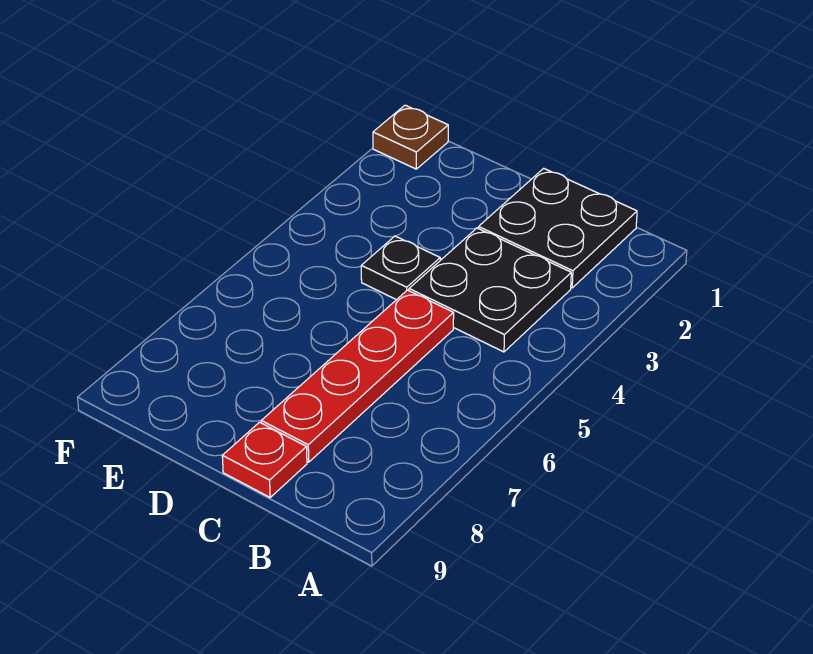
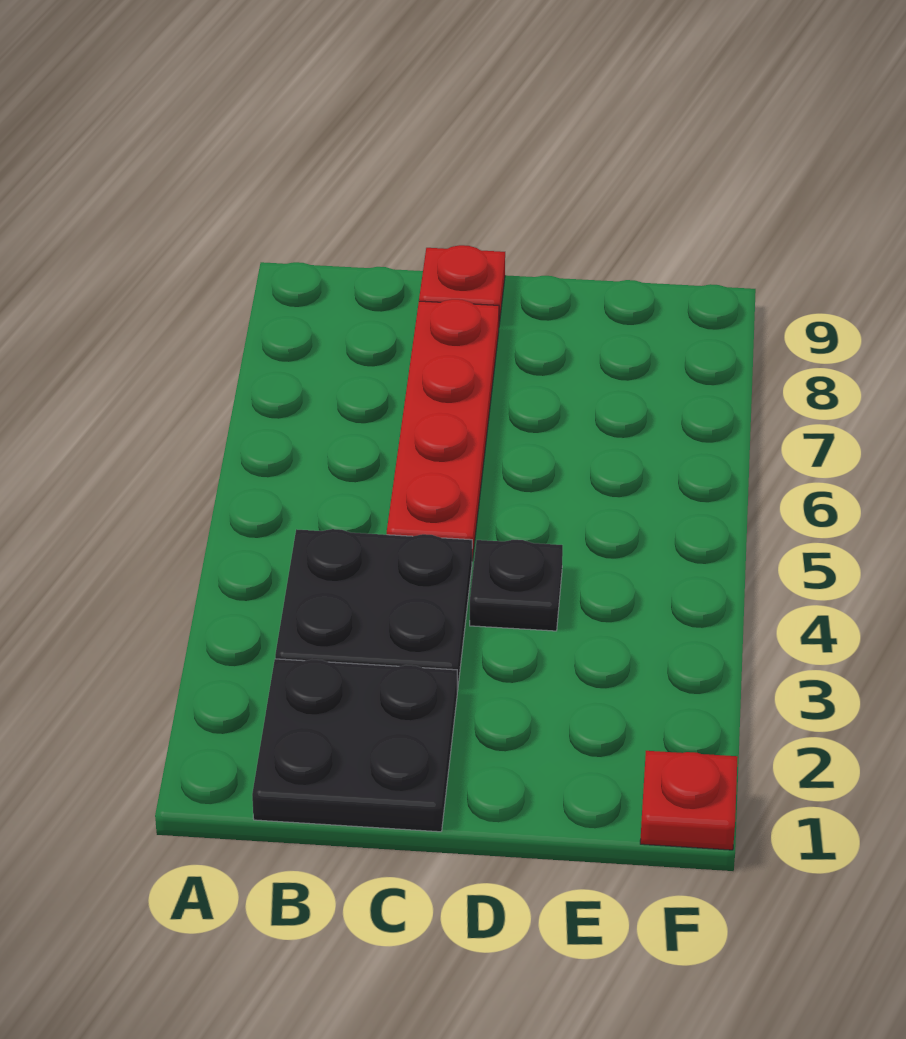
brown 1x1 plate [373,105,448,169] -> red 1x1 plate [640,751,738,850]

